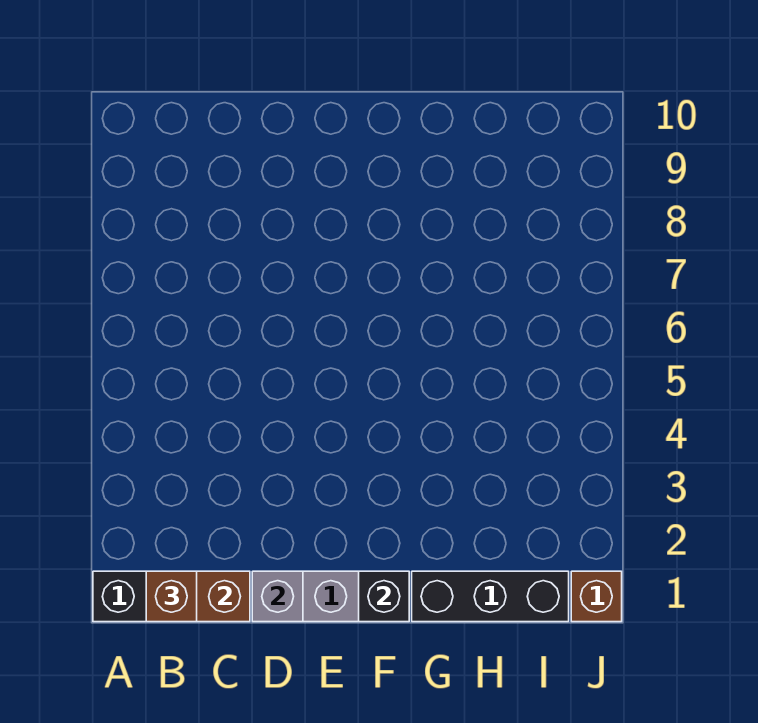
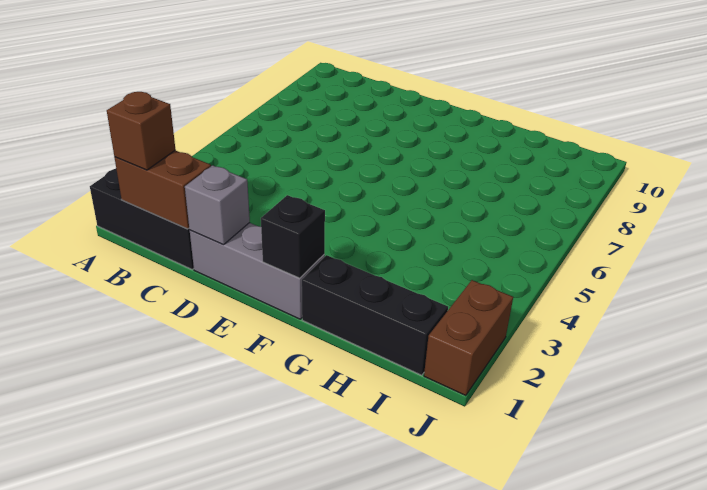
brown 1x1 brick [571,571,622,622] -> brown 1x2 brick [424,280,513,396]

